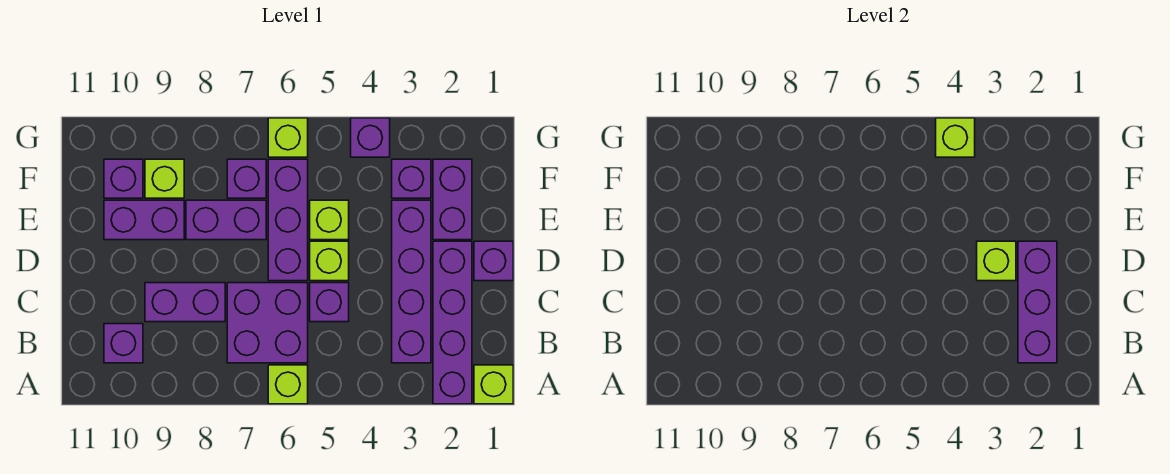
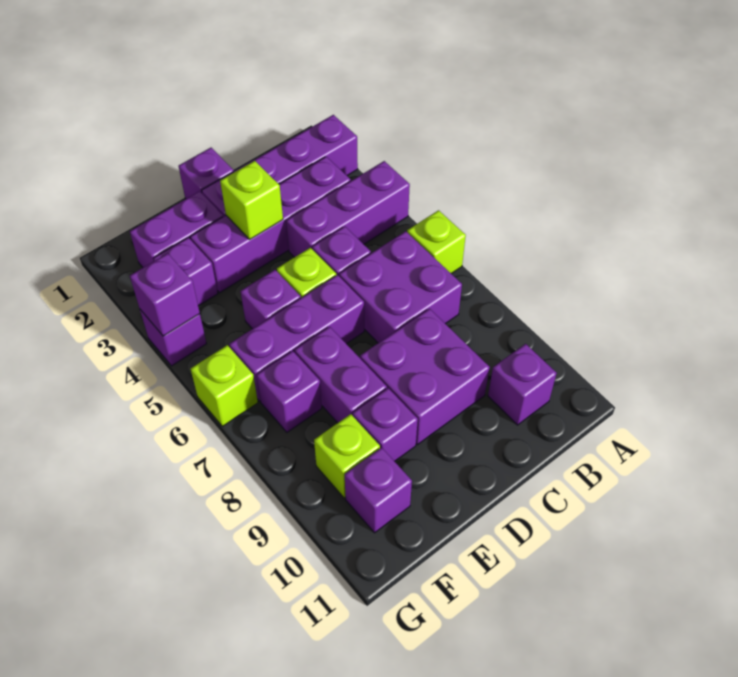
lime 1x1 brick [474,365,513,404] -> none
purple 1x3 brick [1018,241,1057,363] -> purple 1x3 brick moved to [286,161,410,257]
purple 1x2 brick [145,283,225,322] -> purple 2x2 brick [360,309,490,445]
lime 1x1 brick [310,200,349,240] -> purple 1x1 brick [241,270,301,329]
purple 1x2 brick [104,200,184,240] -> purple 1x1 brick [353,388,418,461]
lime 1x1 brick [936,118,975,157] -> purple 1x1 brick [130,253,200,336]

